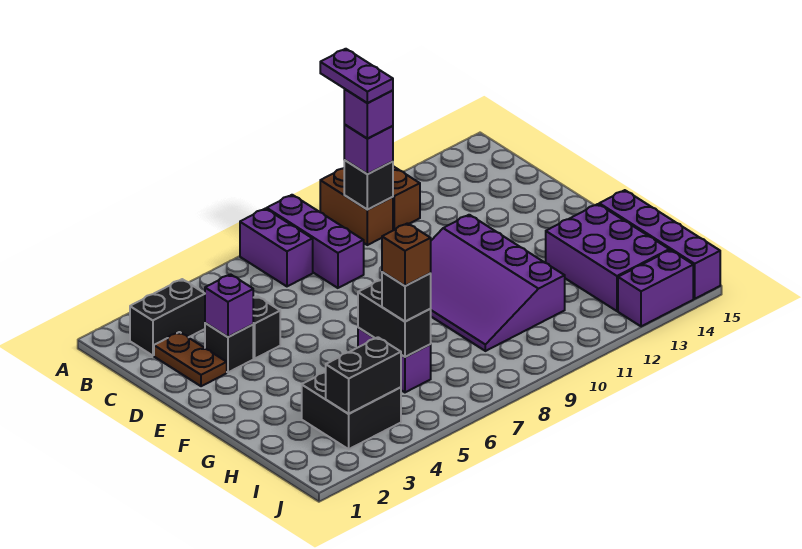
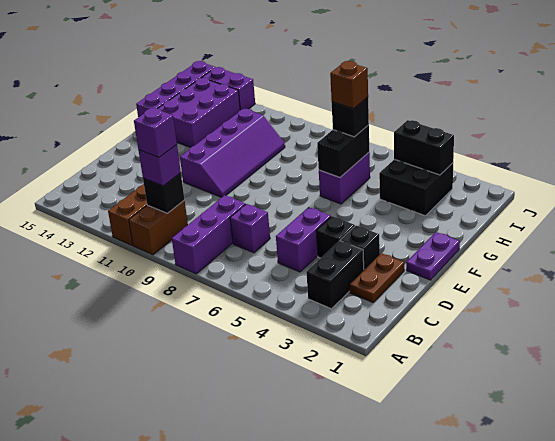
purple 1x2 brick [240,209,313,286] -> purple 1x2 brick moved to [276,207,331,272]
purple 1x2 plate [320,49,393,103] -> purple 1x2 plate moved to [406,232,460,280]
black 1x2 brick [130,279,205,356] -> black 1x2 brick turned to [306,241,364,309]
purple 1x1 brick [205,274,253,337] -> purple 1x1 brick moved to [230,204,270,253]
purple 3x4 slope [430,215,565,351] -> purple 2x4 slope [180,109,285,197]

